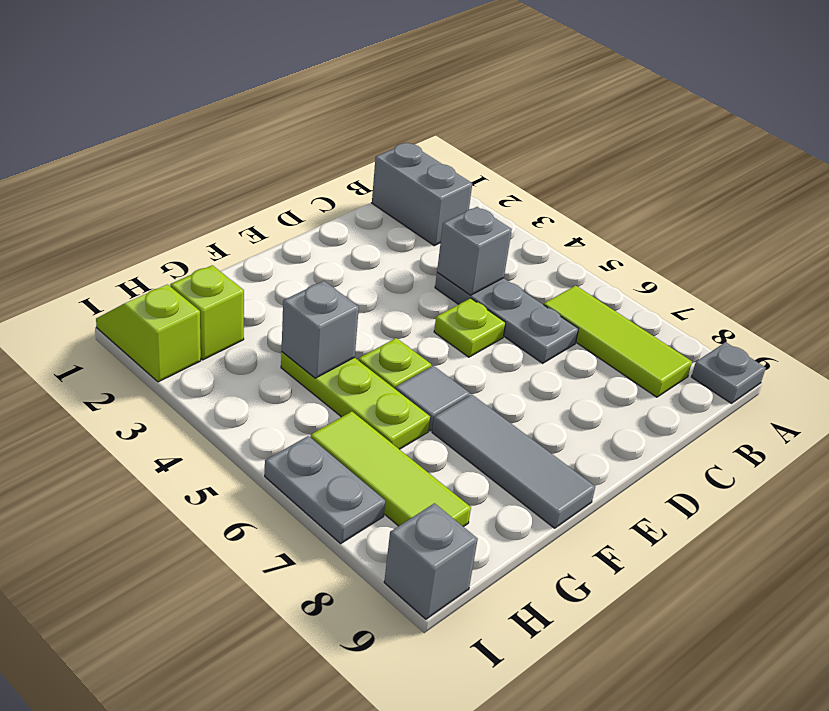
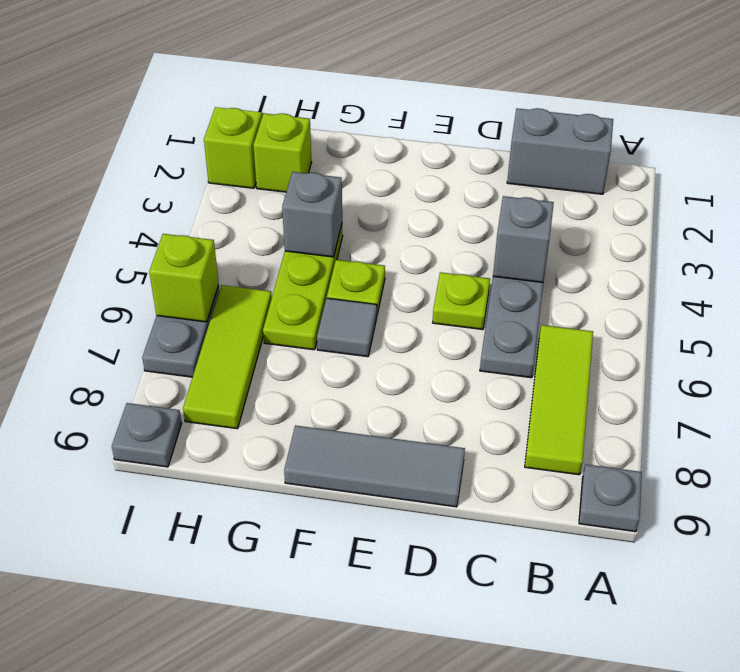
grey 1x2 brick [372,143,472,246] -> grey 1x2 brick turned to [507,108,613,194]
grey 1x3 tile [432,394,595,528] -> grey 1x3 tile turned to [284,425,465,507]
none -> lime 1x1 brick [149,234,219,322]
grey 1x1 brick [384,503,478,619] -> grey 1x1 plate [112,403,182,467]

